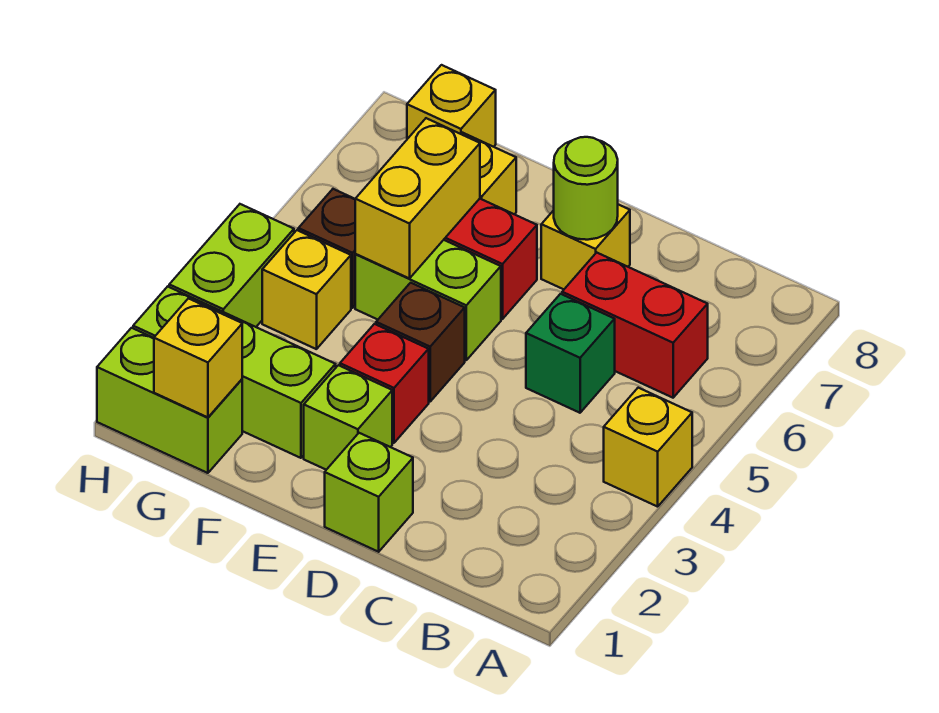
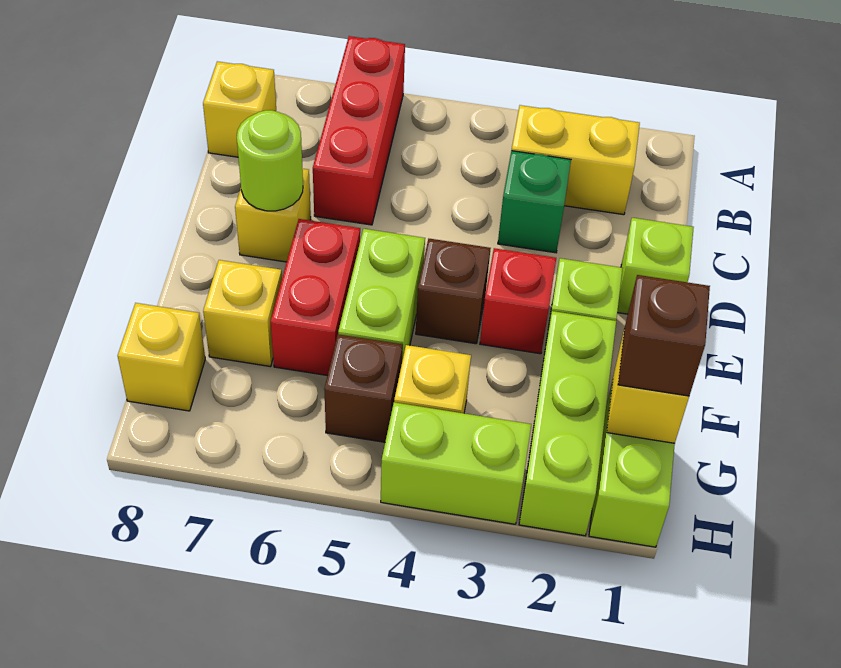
yellow 1x1 brick [604,388,692,507] -> yellow 1x1 brick moved to [203,61,276,157]
red 1x2 brick [562,253,708,398] -> red 1x3 brick [313,36,405,225]
green 1x1 brick [526,294,615,413] -> green 1x1 brick moved to [498,151,571,253]
yellow 1x2 brick [355,118,480,279] -> yellow 1x2 brick moved to [512,105,640,215]
none -> brown 1x1 brick [618,275,710,396]

